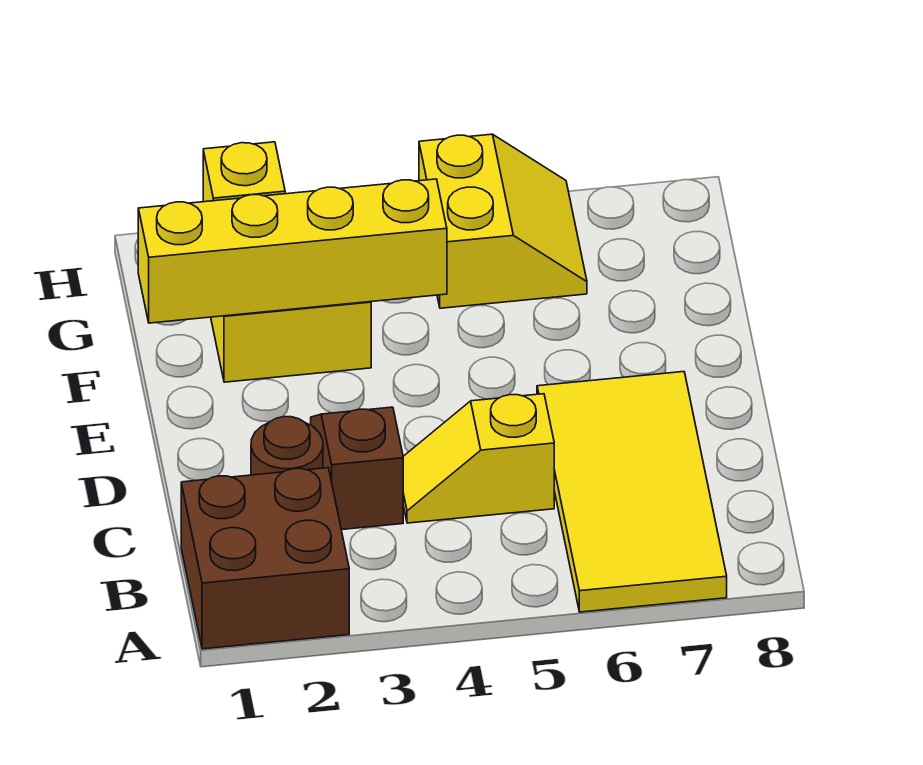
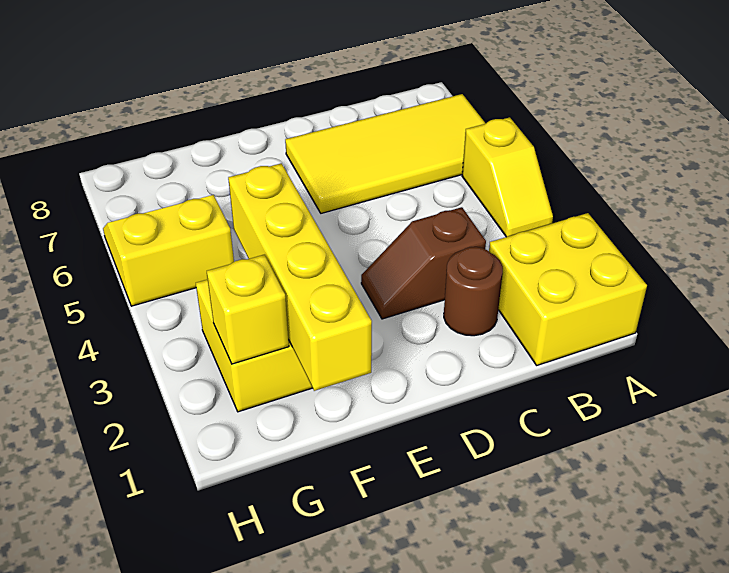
brown 2x2 brick [181,468,349,649] -> yellow 2x2 brick [489,213,647,365]
yellow 1x2 slope [403,394,554,523] -> yellow 1x2 slope moved to [462,117,553,237]

